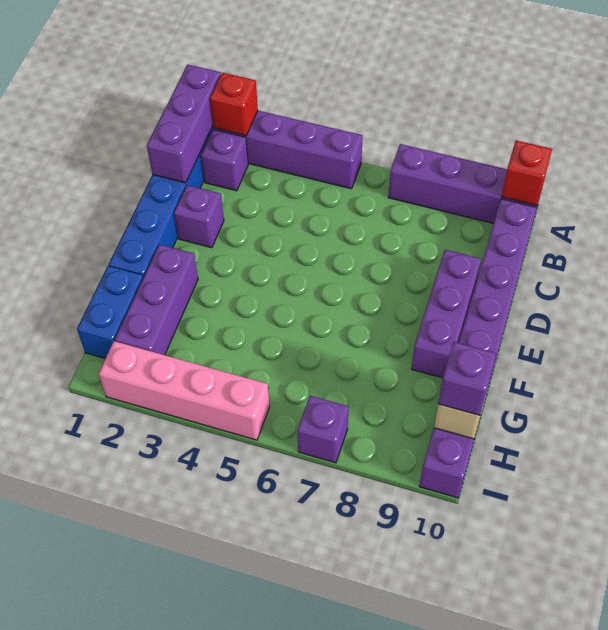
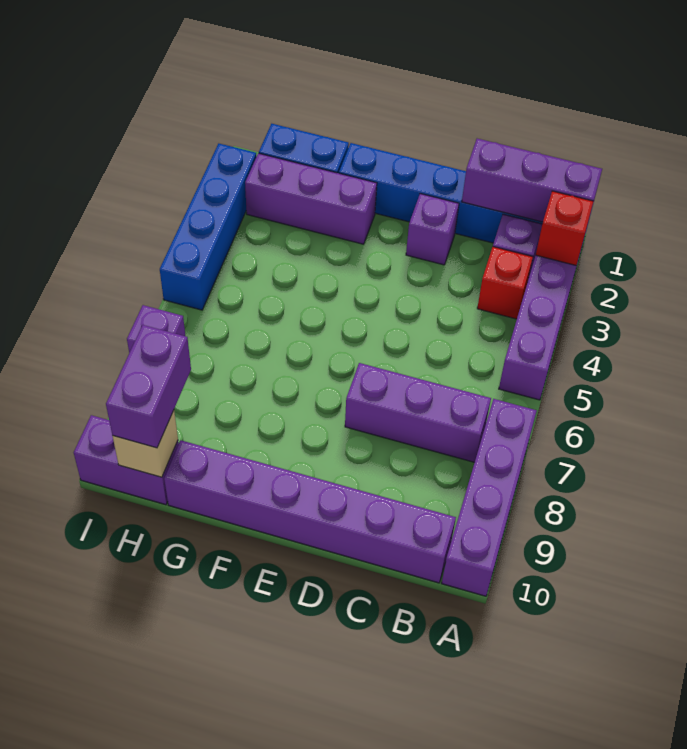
red 1x1 brick [501,140,552,205] -> red 1x1 brick moved to [477,247,533,319]
purple 1x3 brick [412,250,481,378] -> purple 1x3 brick moved to [345,363,491,462]
purple 1x1 brick [438,342,496,415] -> purple 1x2 brick [106,325,191,448]
pink 1x4 brick [99,341,270,440] -> blue 1x4 brick [160,144,256,310]

